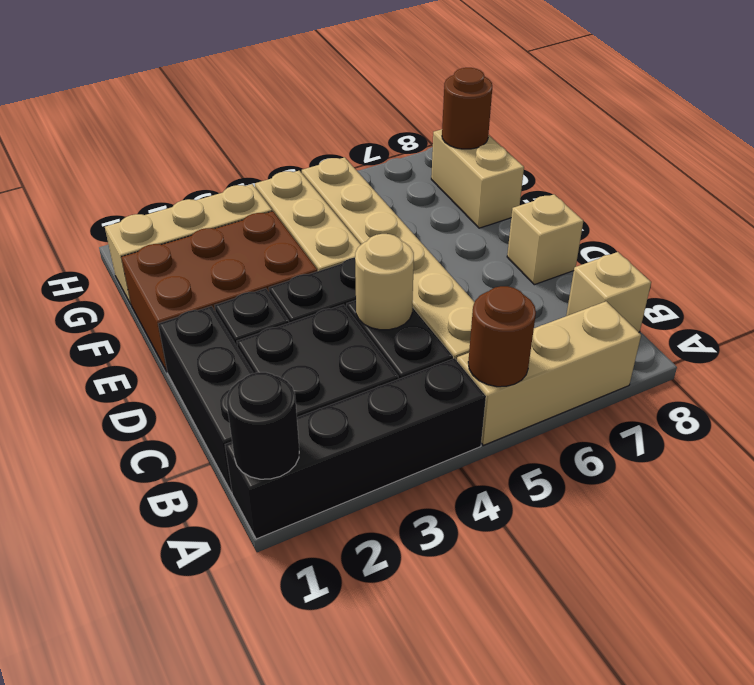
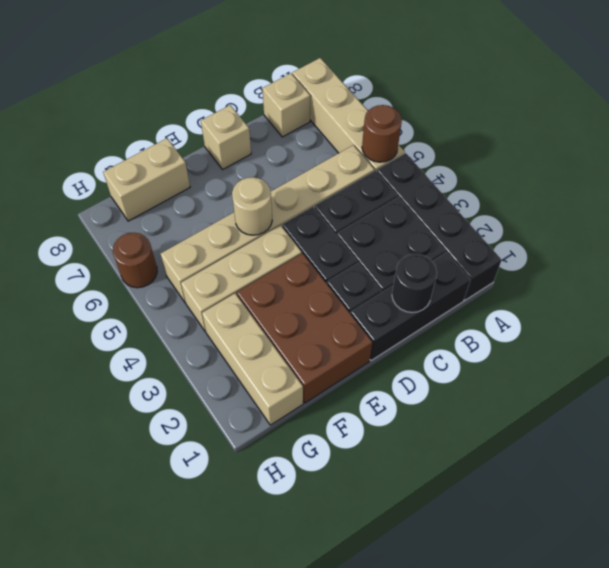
black 1x1 round brick [227,372,299,479] -> black 1x1 round brick moved to [392,254,437,313]
tan 1x3 brick [457,301,641,445] -> tan 1x4 brick [292,58,405,171]
tan 1x1 round brick [355,234,414,330] -> tan 1x1 round brick moved to [232,177,272,235]
brown 1x1 round brick [442,68,492,149] -> brown 1x1 round brick moved to [113,233,157,288]

